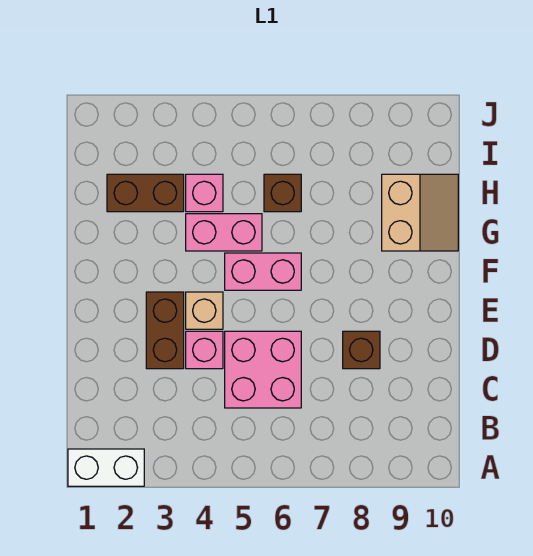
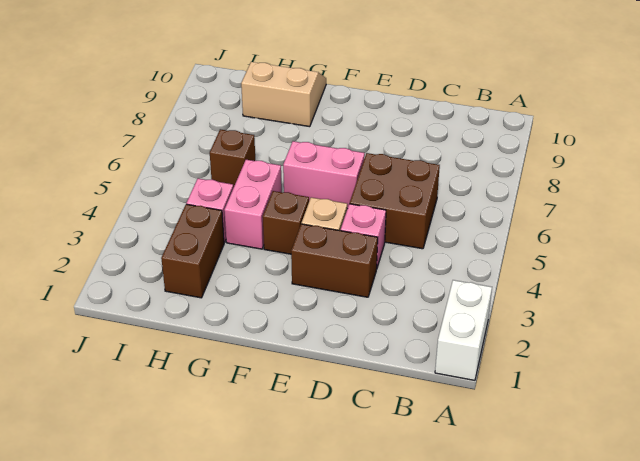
pink 2x2 brick [225,331,301,408] -> brown 2x2 brick [350,153,440,249]
brown 1x1 brick [343,331,380,369] -> brown 1x1 brick moved to [263,191,309,254]
pink 1x2 brick [225,253,301,290] -> pink 1x2 brick turned to [283,141,365,208]

